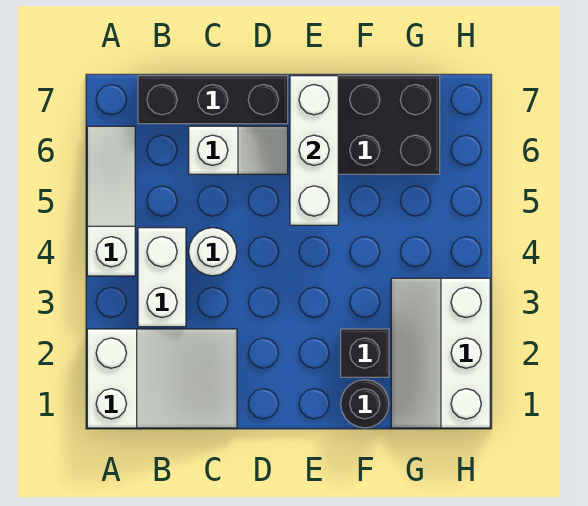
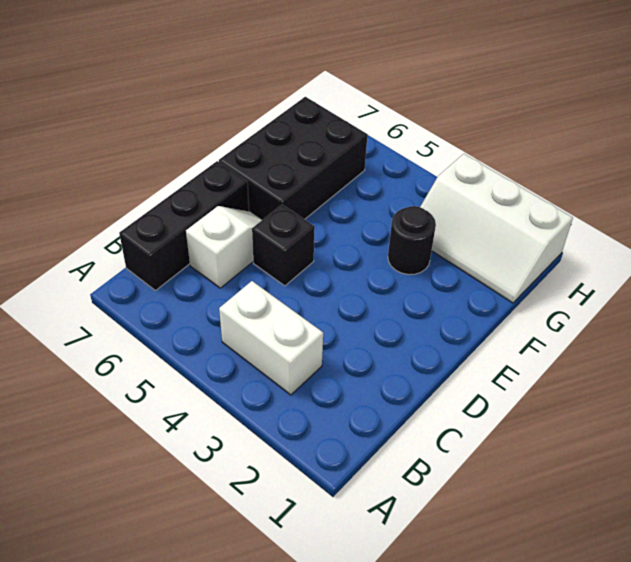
white 2x3 slope [87,329,237,428] -> none
white 1x3 slope [87,126,135,276] -> none
white 1x1 round brick [189,228,237,276] -> none
white 1x3 brick [290,76,338,225] -> none
black 1x1 round brick [341,380,389,428] -> black 1x1 round brick moved to [388,206,436,275]
black 1x1 brick [341,329,389,377] -> black 1x1 brick moved to [252,205,315,286]

